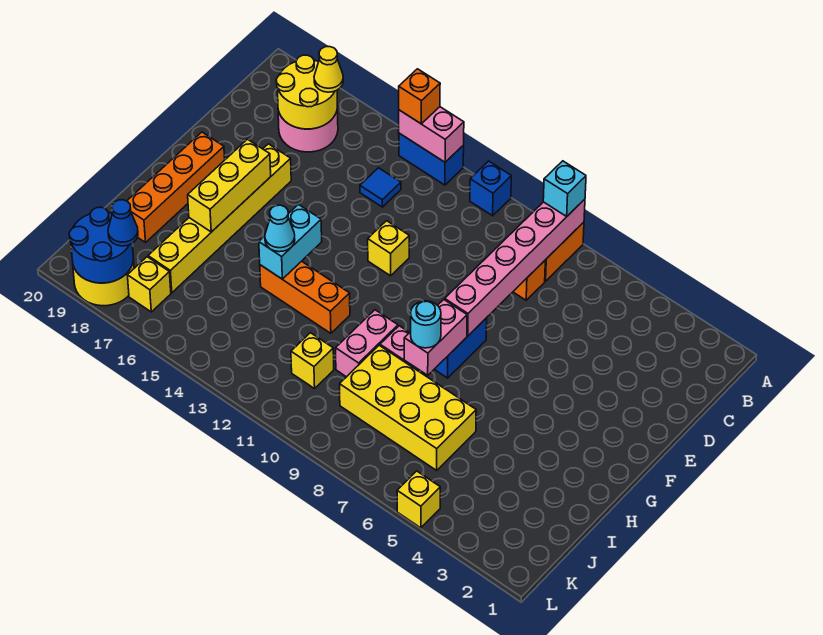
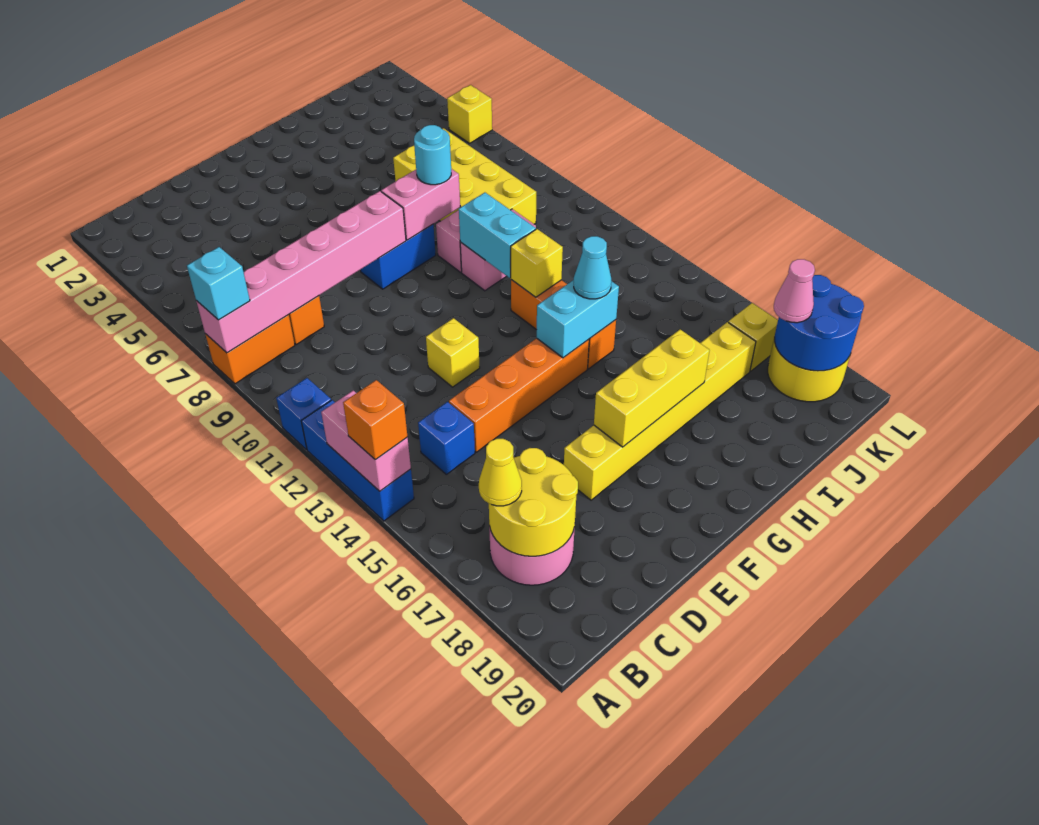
blue 1x2 brick [399,133,464,185] -> blue 1x3 brick [301,400,414,521]
blue 1x1 tile [360,168,401,207] -> blue 1x1 brick [418,402,475,474]
orange 1x4 brick [127,132,225,242] -> orange 1x4 brick moved to [449,338,589,452]
none -> cyan 1x2 brick [459,193,536,278]
yellow 1x1 brick [291,333,334,389] -> yellow 1x1 brick moved to [511,229,563,297]
blue 1x1 cone [108,200,138,246] -> pink 1x1 cone [774,259,815,323]

